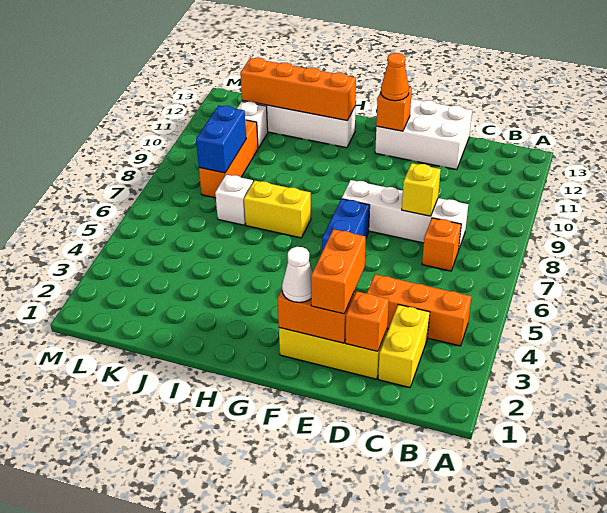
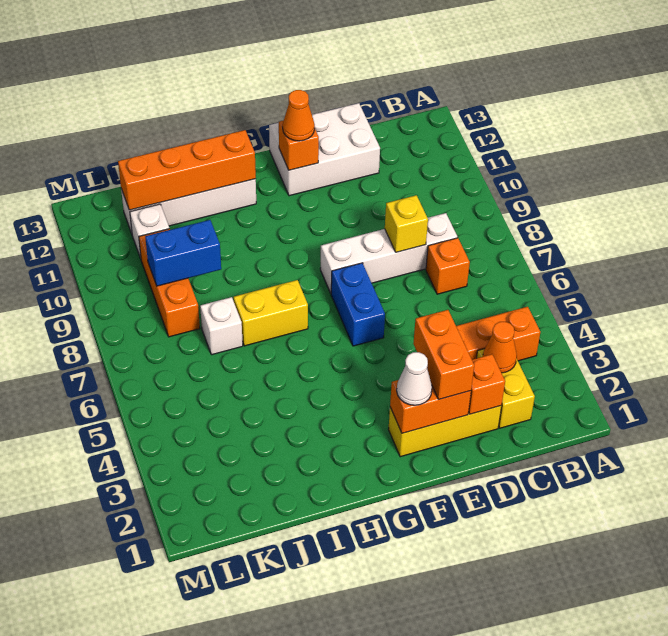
none -> orange 1x1 cone [483,322,517,373]
blue 1x2 brick [196,105,246,173] -> blue 1x2 brick turned to [145,220,221,286]

